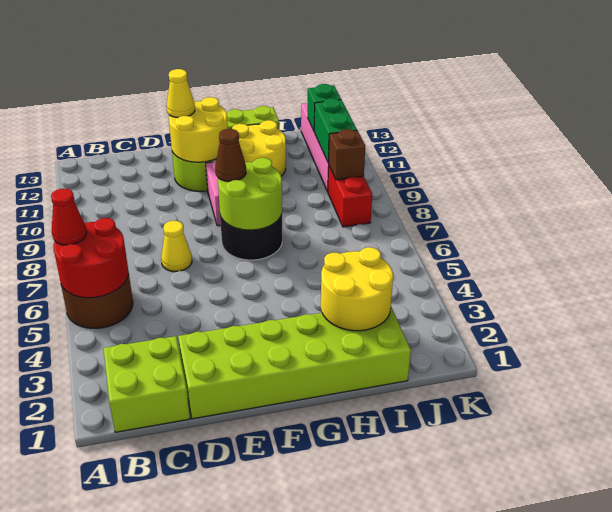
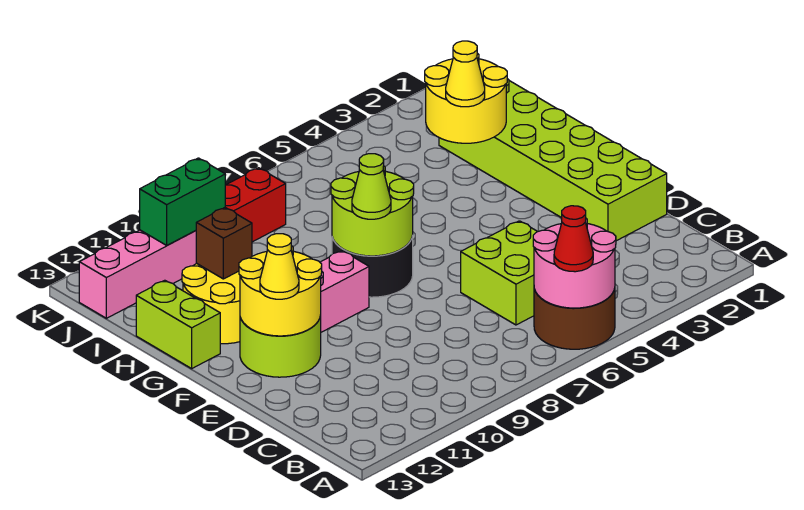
red 2x2 round brick [53,218,128,298] -> pink 2x2 round brick [533,219,616,308]
lime 2x2 brick [103,336,190,432] -> lime 2x2 brick moved to [461,221,537,325]
yellow 1x1 cone [161,221,192,272] -> yellow 1x1 cone moved to [446,41,485,107]
brown 1x1 cone [215,129,246,181] -> lime 1x1 cone [352,154,391,219]
brown 1x1 brick [328,129,365,180] -> brown 1x1 brick moved to [196,208,252,279]
green 1x1 brick [308,84,341,131] -> none

